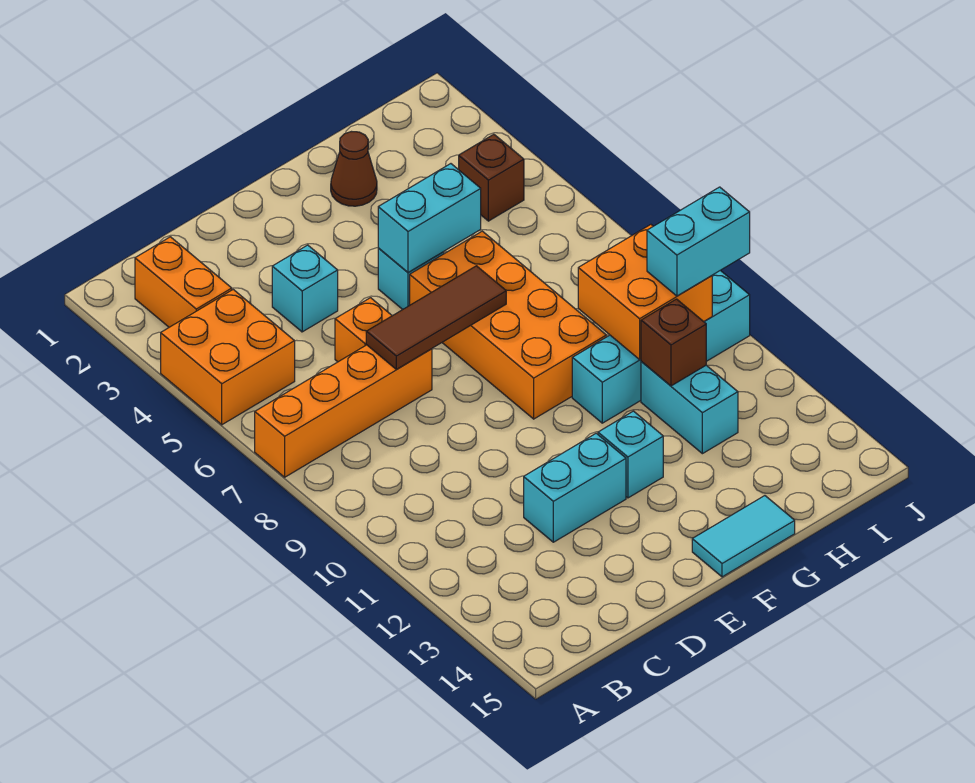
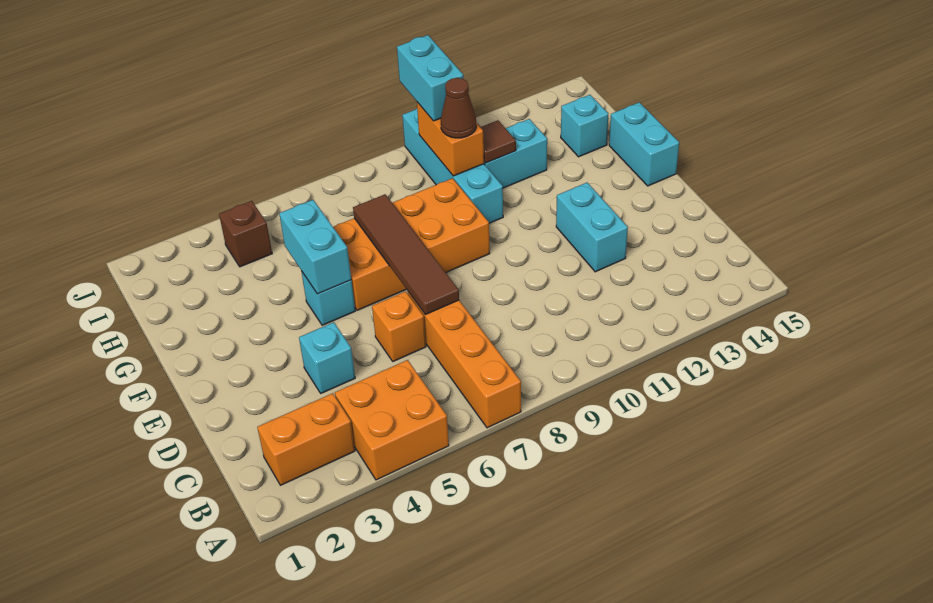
brown 1x3 tile [366,266,506,369] -> brown 1x4 tile [353,194,459,315]
cyan 1x1 brick [598,411,663,498] -> cyan 1x1 brick moved to [561,95,608,157]
cyan 1x2 tile [692,496,795,577] -> cyan 1x2 brick [609,102,679,186]
brown 1x1 cone [331,132,377,206] -> brown 1x1 cone moved to [441,78,476,138]
orange 2x2 brick [578,225,712,359] -> orange 1x2 brick [417,102,484,176]
brown 1x1 brick [641,299,706,386] -> brown 1x1 tile [480,120,516,163]

